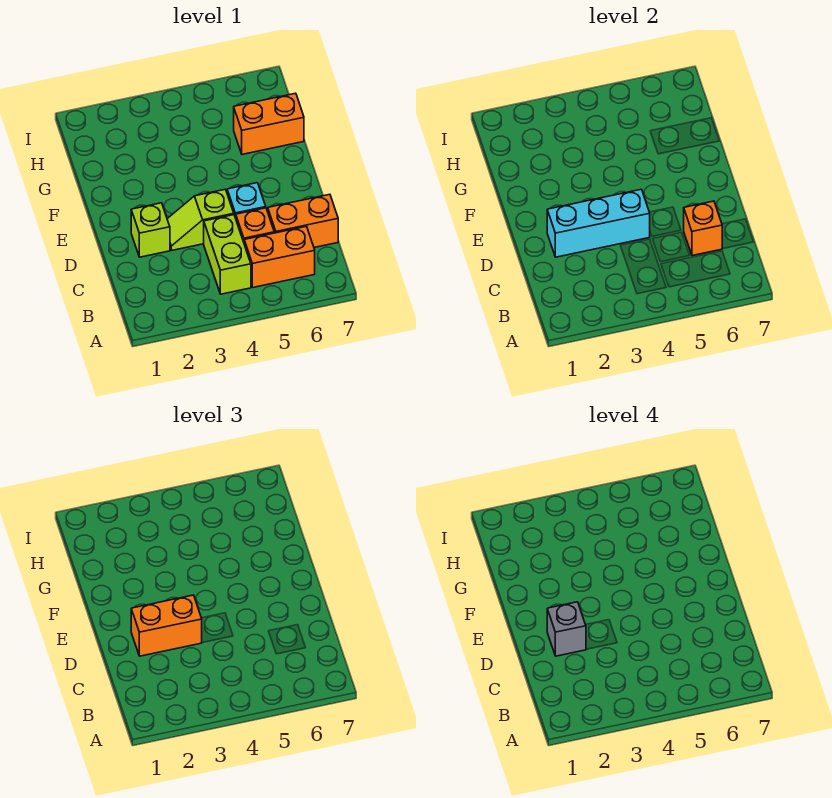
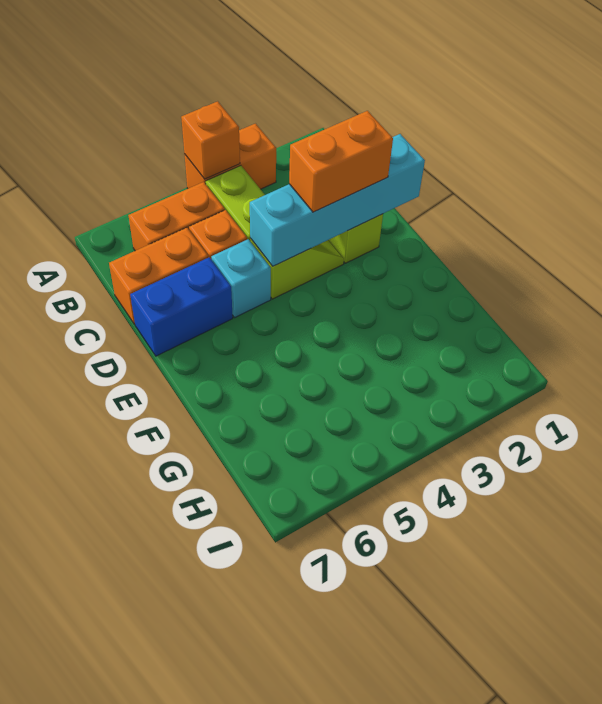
orange 1x1 brick [684,201,722,256] -> orange 1x1 brick moved to [181,101,240,179]
cyan 1x3 brick [547,189,650,257] -> cyan 1x4 brick [250,134,425,266]
grey 1x1 brick [547,602,586,656] -> none
none -> blue 1x2 brick [130,257,233,356]
orange 1x2 brick [234,93,304,154] -> orange 1x2 brick moved to [185,124,276,189]

